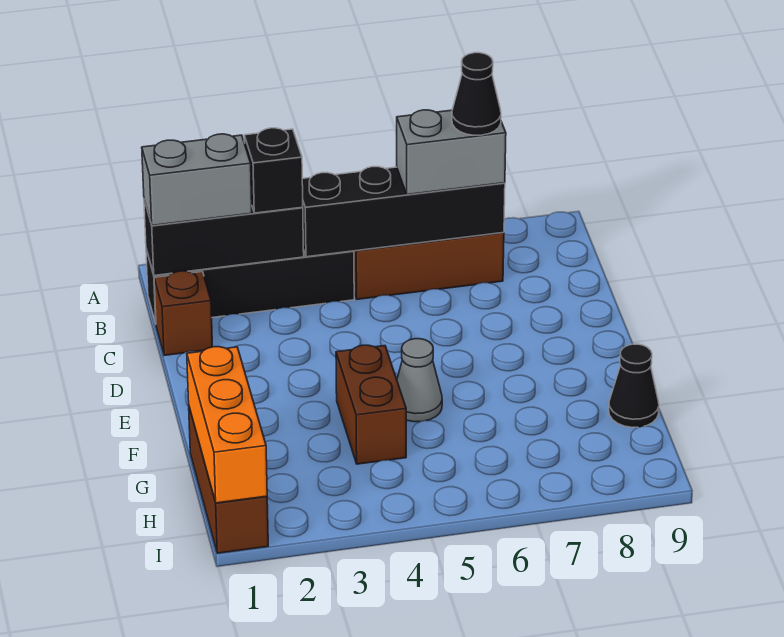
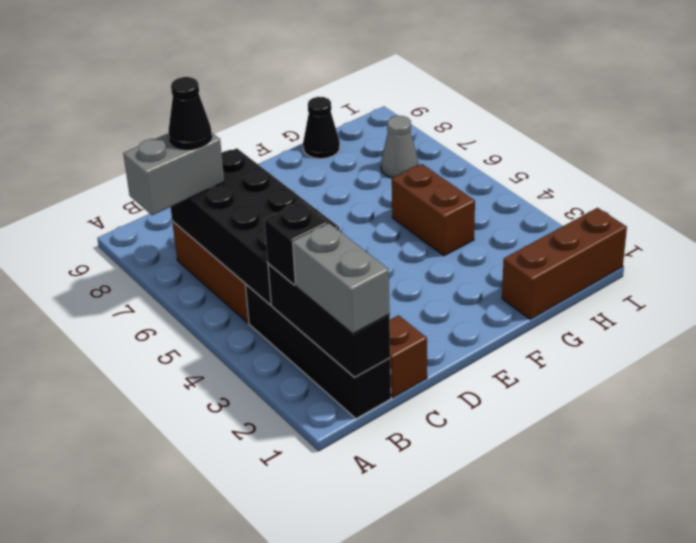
black 1x4 brick [302,167,505,257] -> black 2x4 brick [170,148,339,305]
grey 1x2 brick [397,110,506,195] -> grey 1x2 brick turned to [123,133,224,215]
brown 1x2 brick [336,345,406,464] -> brown 1x2 brick turned to [392,164,475,256]
grey 1x1 cone [397,339,442,422] -> grey 1x1 cone moved to [381,116,418,178]
orange 1x3 brick [187,347,267,503] -> none

